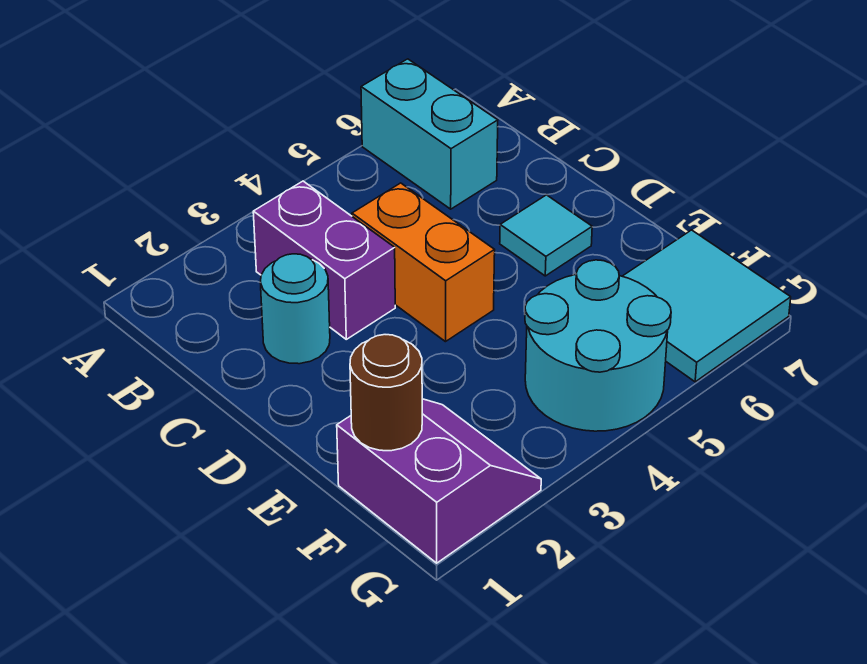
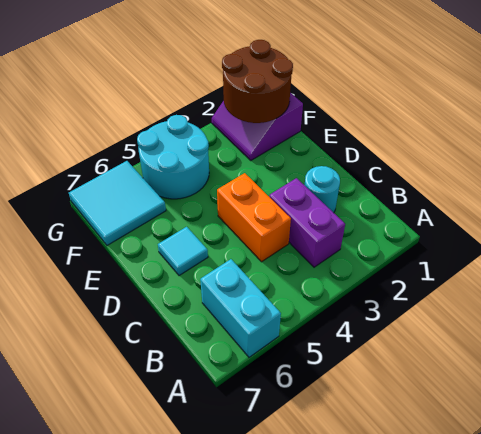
brown 1x1 round brick [350,335,422,451] -> brown 2x2 round brick [222,40,293,123]

